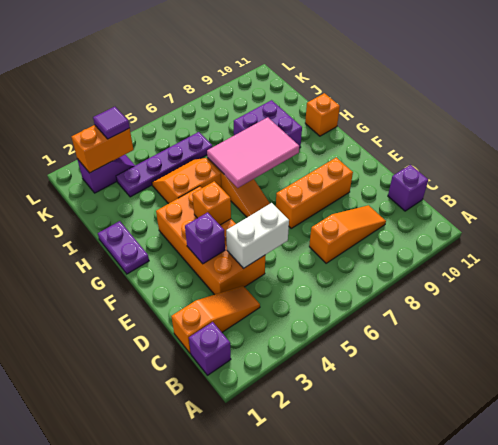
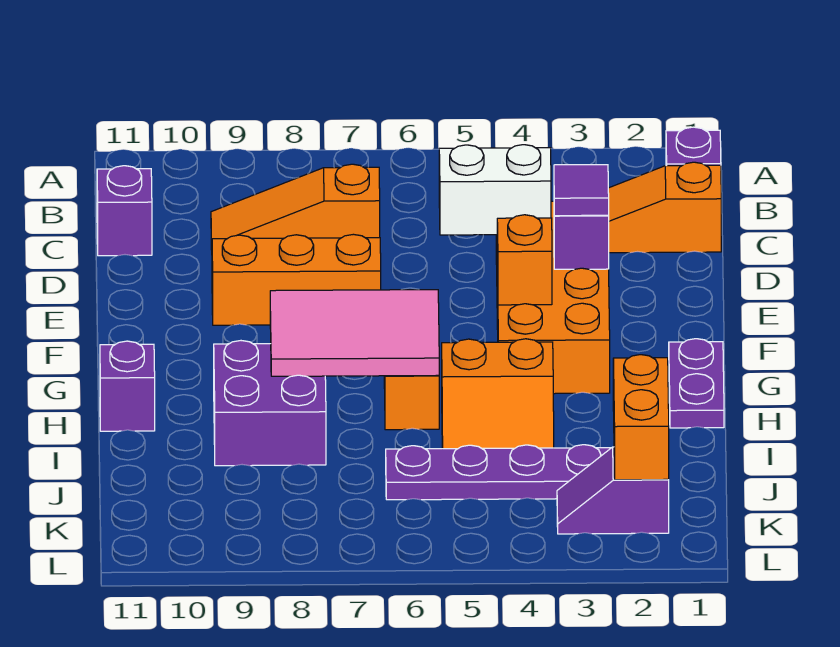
orange 1x1 brick [305,93,340,136] -> purple 1x1 brick [100,341,155,431]
orange 1x2 brick [72,125,133,173] -> orange 1x2 brick turned to [613,355,669,480]
purple 1x1 tile [93,107,130,139] -> purple 1x1 tile moved to [554,165,609,216]

